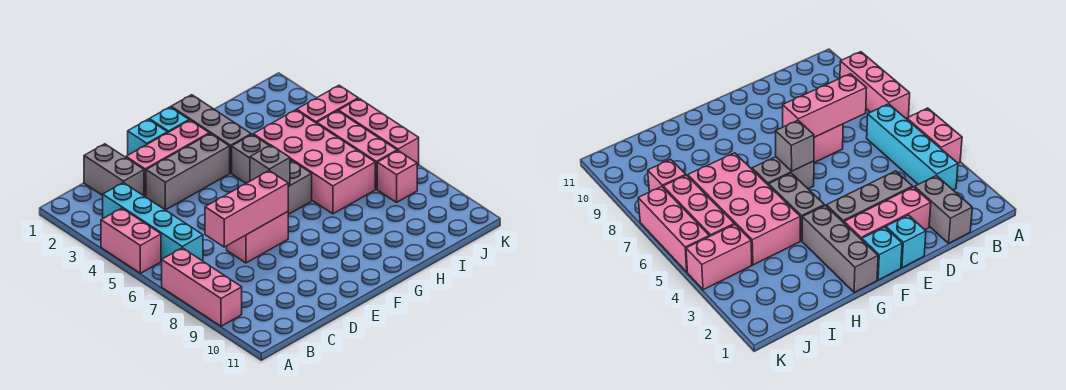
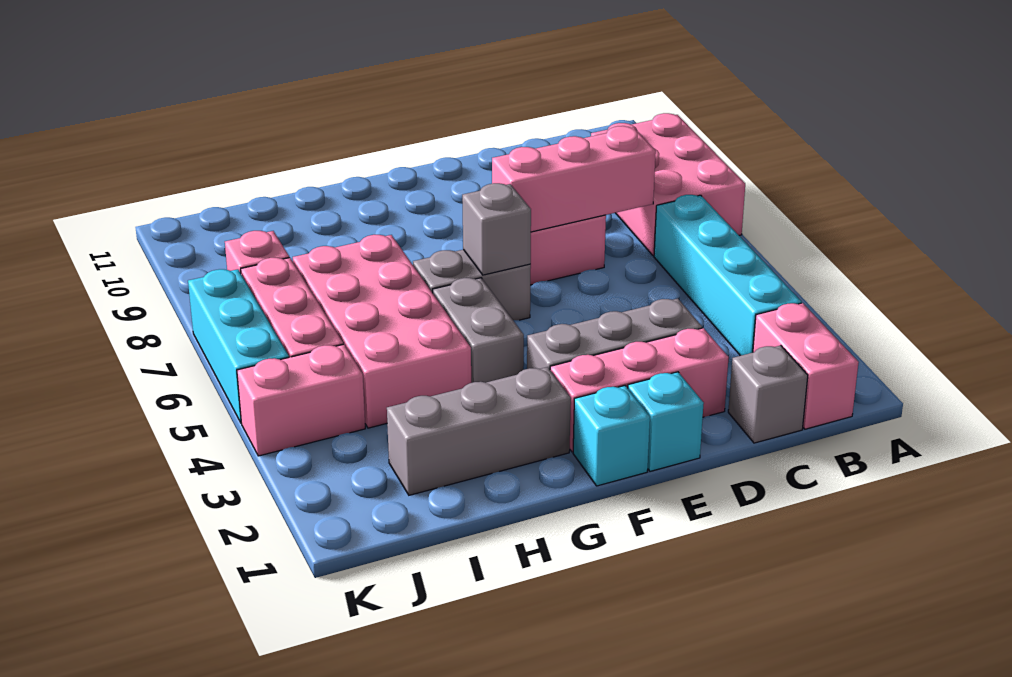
pink 1x2 brick [101,208,161,273] -> pink 1x2 brick moved to [753,303,859,429]
pink 1x3 brick [162,248,242,326] -> pink 2x3 brick [591,113,745,256]
grey 1x2 brick [84,144,144,196] -> grey 1x1 brick [728,345,808,443]
grey 1x3 brick [171,95,251,173] -> grey 1x3 brick turned to [387,367,571,495]
pink 1x3 brick [339,99,419,166] -> cyan 1x3 brick [188,269,289,422]

